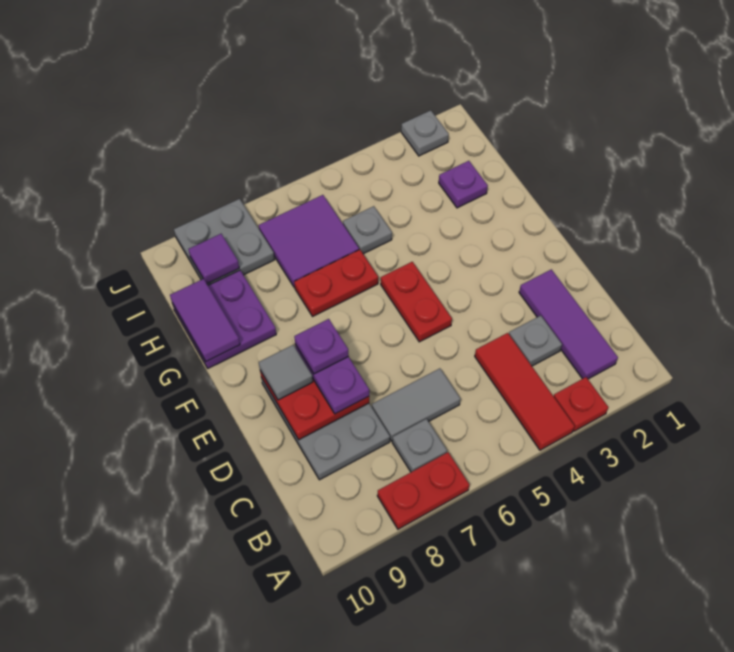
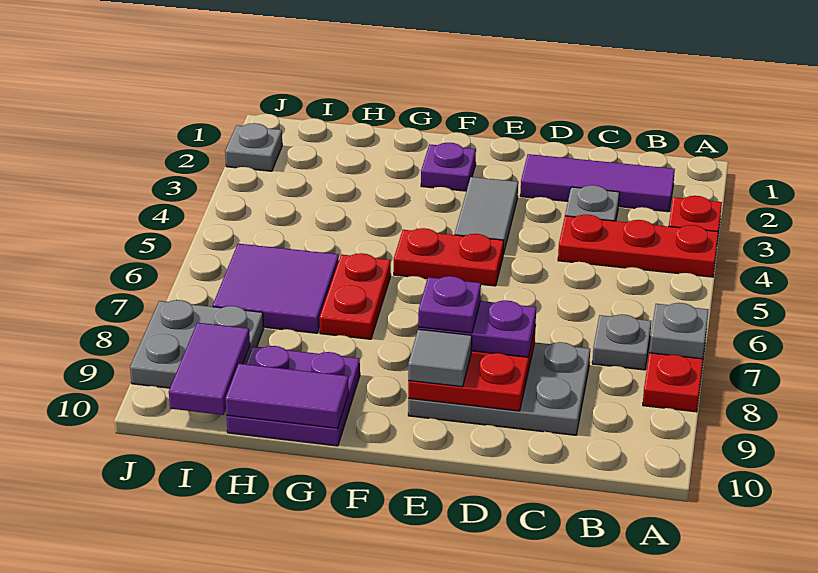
red 1x3 tile [475,333,574,450] -> red 1x3 plate [558,214,718,277]
grey 1x2 tile [372,368,460,441] -> grey 1x2 tile moved to [455,177,518,255]
purple 1x1 plate [439,161,488,208] -> purple 1x1 plate moved to [421,143,476,191]
grey 1x1 plate [343,206,392,254] -> grey 1x1 plate moved to [649,303,708,359]
purple 1x1 tile [188,234,239,284] -> purple 1x2 tile [169,323,250,415]

